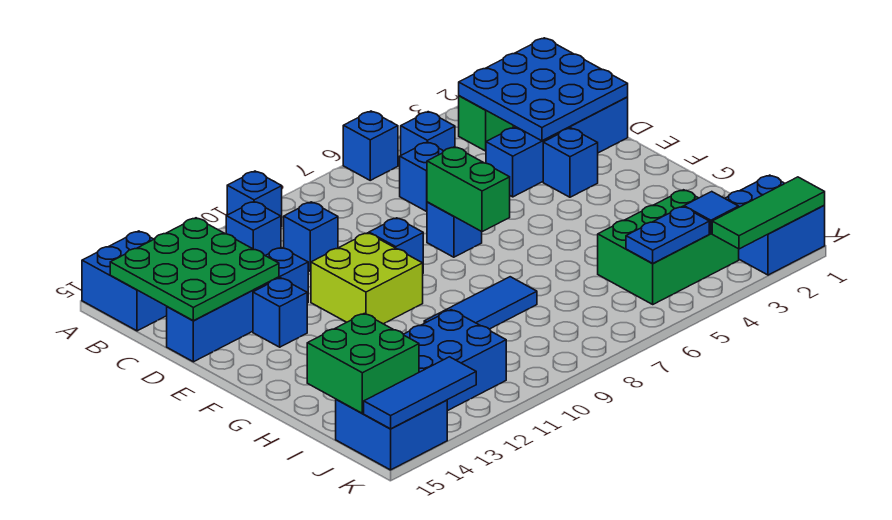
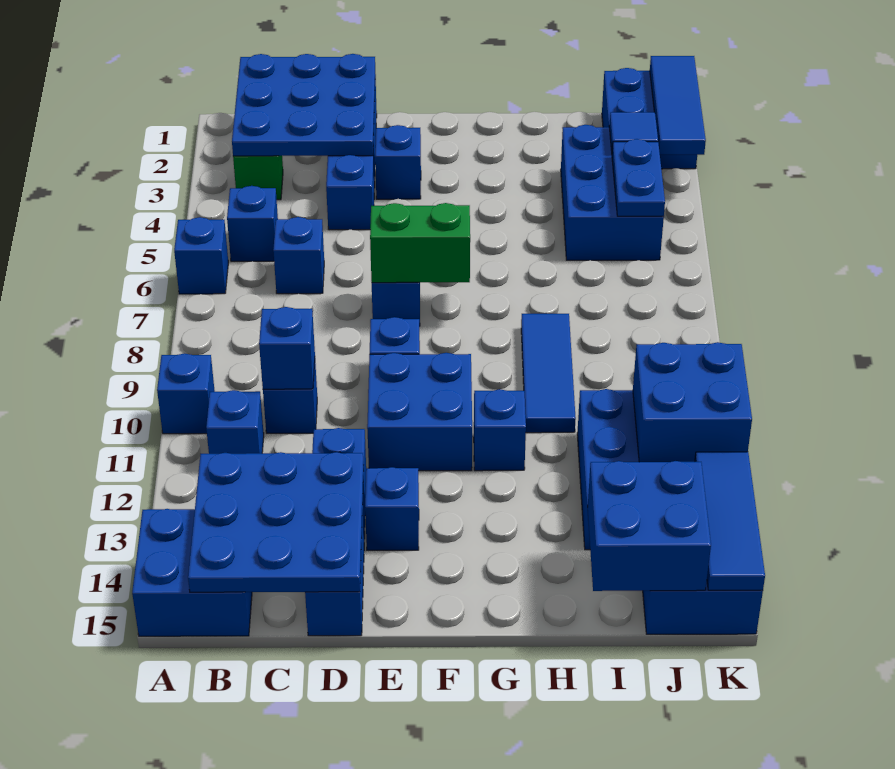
green 3x3 plate [110,218,279,321] -> blue 3x3 plate [188,452,364,592]
none -> blue 1x1 brick [259,307,315,389]
lime 2x2 brick [311,233,423,324] -> blue 2x2 brick [367,353,472,471]
none -> blue 1x1 brick [474,389,526,471]
green 2x3 brick [598,190,739,304] -> blue 2x3 brick [561,125,664,260]
green 2x2 brick [307,314,419,413] -> blue 2x2 brick [588,461,711,591]
none -> blue 2x2 brick [633,342,752,462]
green 1x3 tile [712,177,825,249] -> blue 1x3 tile [650,56,706,155]

